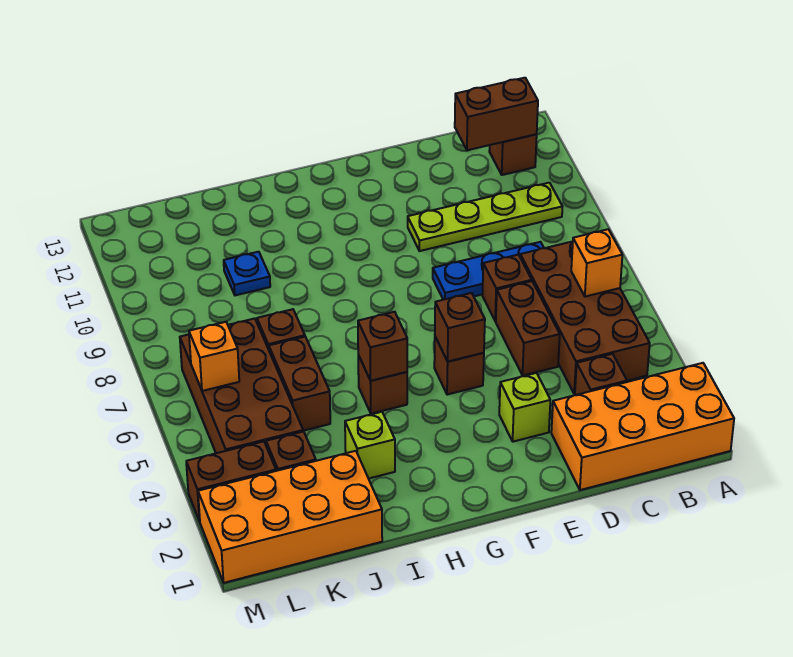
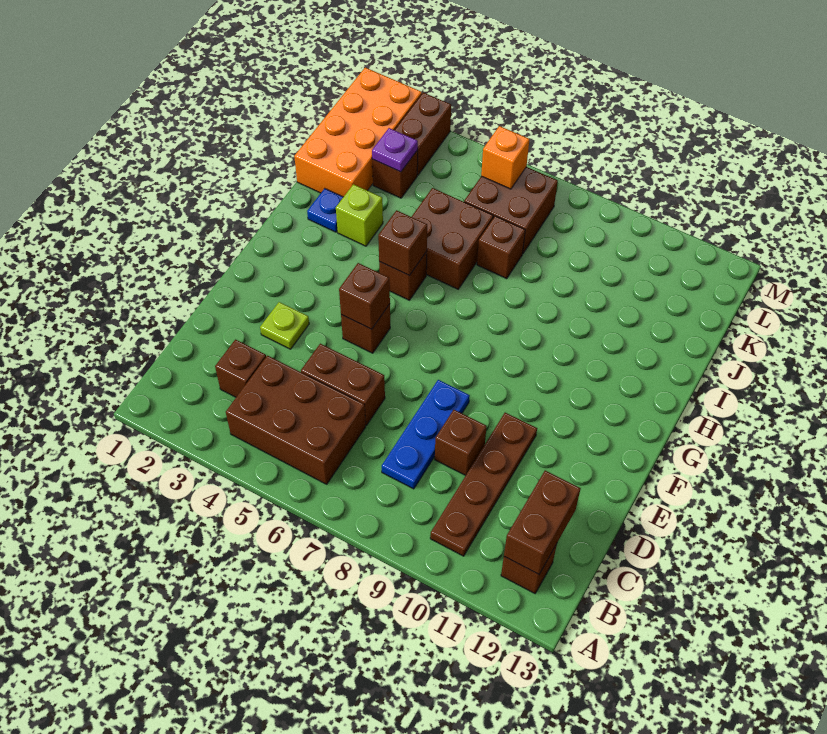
orange 2x4 brick [551,363,734,490] -> none
brown 2x4 brick [520,241,650,394] -> brown 2x3 brick [226,356,366,484]
orange 1x1 brick [571,229,622,297] -> none
lime 1x4 plate [408,183,562,251] -> brown 1x4 plate [430,413,537,556]
brown 1x1 brick [482,255,532,321] -> brown 1x1 brick moved to [435,410,487,475]
lime 1x1 brick [499,373,550,442] -> lime 1x1 plate [260,302,309,349]
brown 1x2 brick [269,337,330,431] -> brown 2x2 brick [412,188,493,289]
blue 1x1 plate [224,252,270,295] -> blue 1x1 plate moved to [307,189,343,232]
none -> purple 1x1 plate [372,128,418,172]
brown 2x4 brick [180,318,303,453] -> brown 2x2 brick [464,167,558,253]

